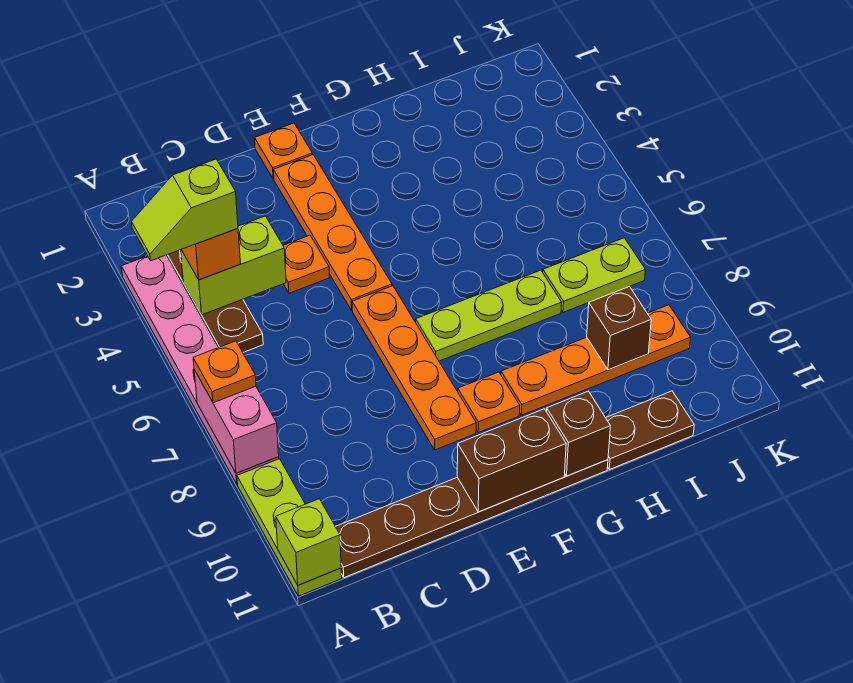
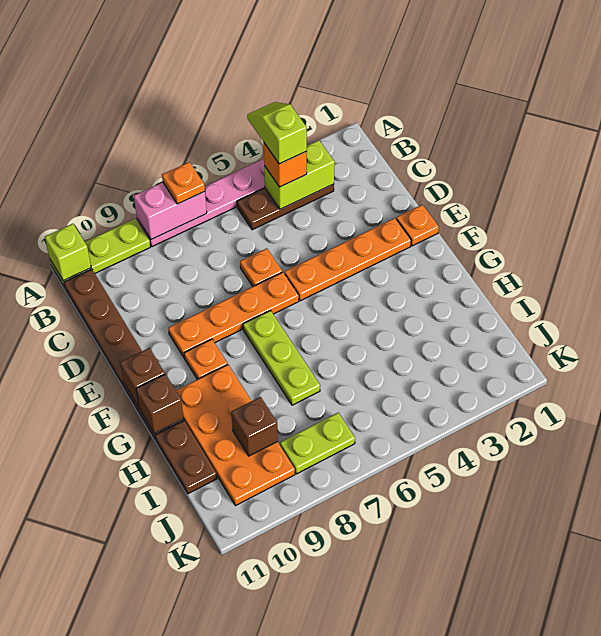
lime 1x2 brick [181,216,286,315] -> lime 1x2 brick turned to [264,140,335,209]
orange 1x1 plate [283,235,330,293] -> orange 1x1 plate moved to [240,248,282,286]
brown 1x2 brick [457,409,566,512] -> brown 1x1 brick [120,348,165,407]
orange 1x4 plate [501,305,691,415] -> orange 2x4 plate [176,365,295,506]
lime 1x2 plate [543,238,645,312] -> lime 1x2 plate turned to [280,413,355,474]

